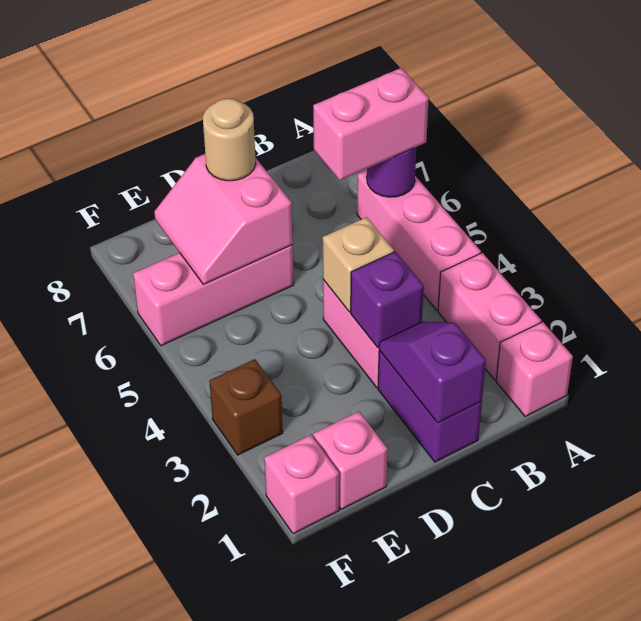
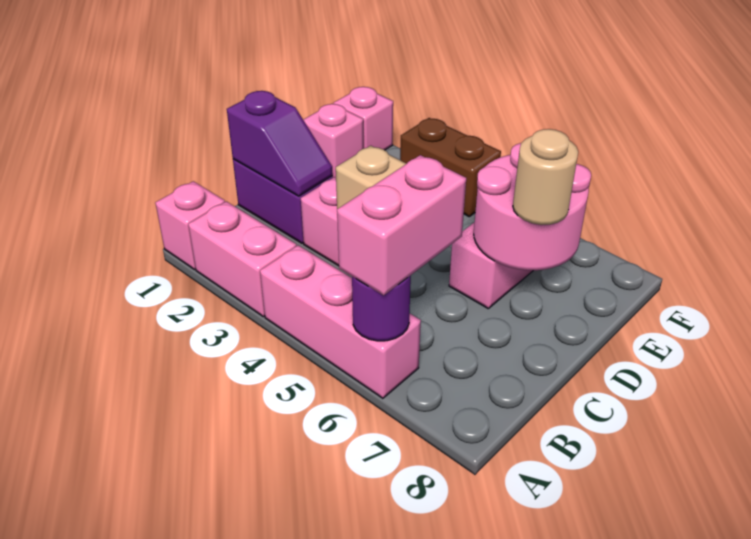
purple 1x1 brick [351,252,424,348] -> none
pink 2x2 slope [154,154,293,284] -> pink 2x2 round brick [474,143,591,270]
brown 1x1 brick [209,359,283,455] -> brown 1x2 brick [400,118,501,217]

